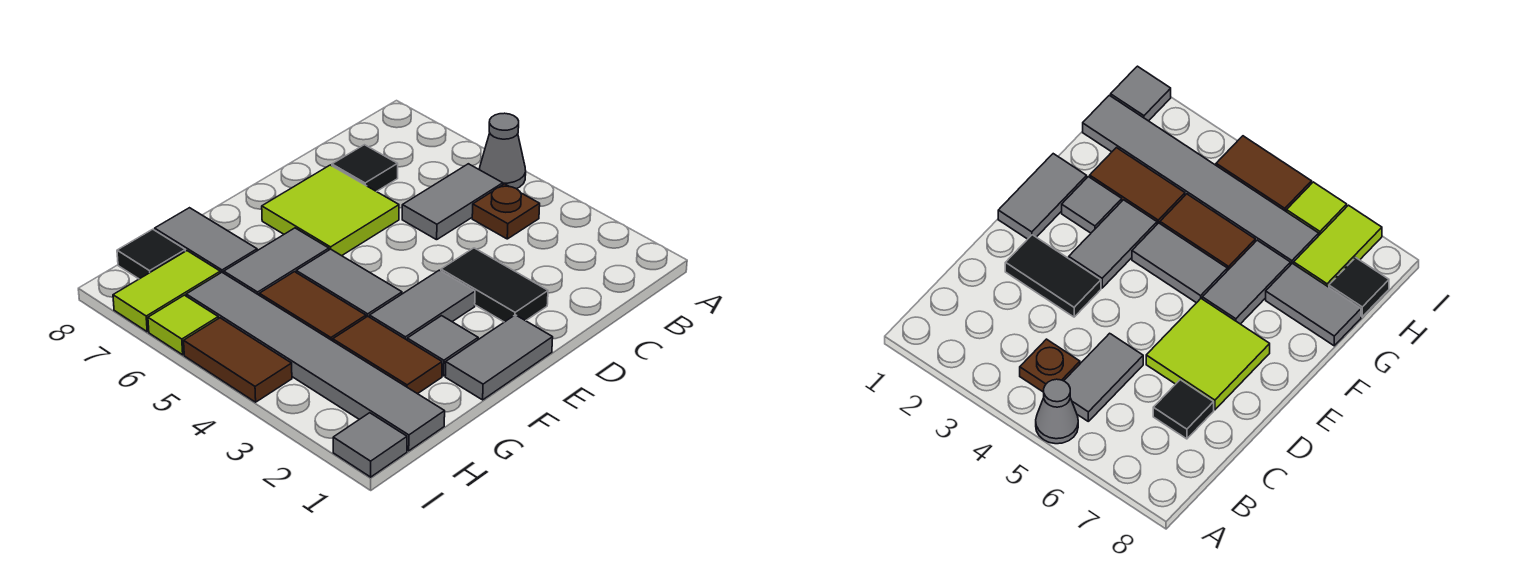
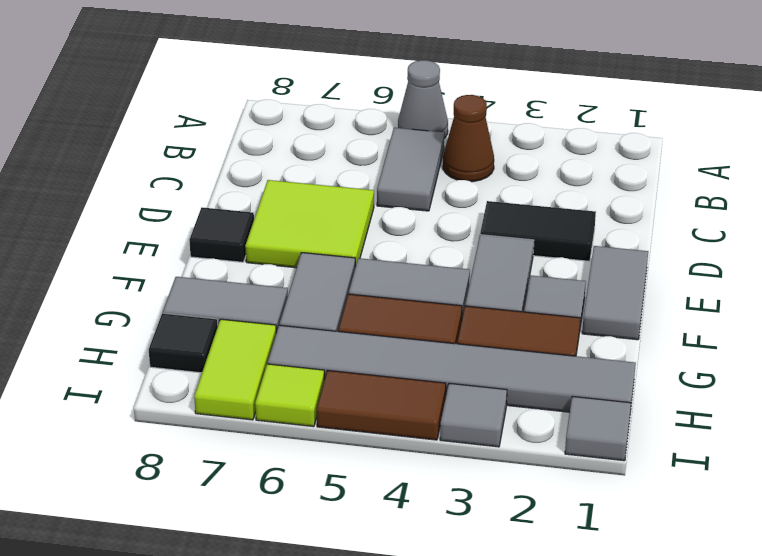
brown 1x1 plate [472,184,540,239] -> brown 1x1 cone [443,95,494,182]
black 1x1 tile [332,145,398,192] -> black 1x1 tile moved to [189,207,254,262]
none -> grey 1x1 tile [440,383,507,447]

